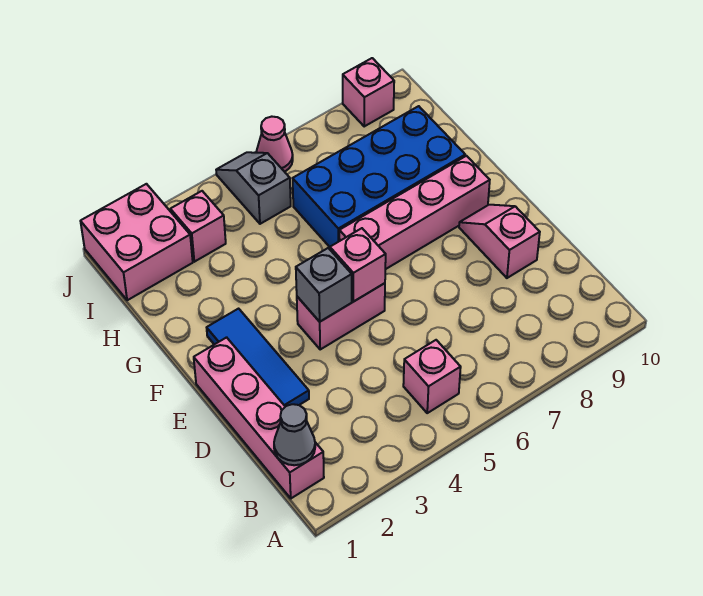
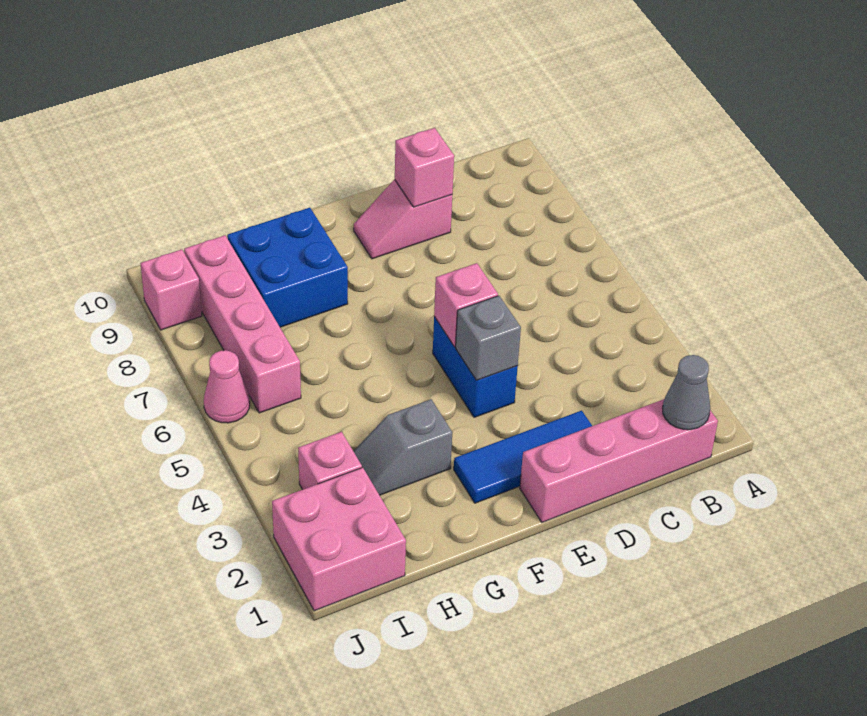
pink 1x1 brick [403,340,461,413] -> pink 1x1 brick moved to [395,128,454,207]
pink 1x2 brick [297,283,385,349] -> blue 1x2 brick [433,317,518,417]
pink 1x4 brick [339,156,490,269] -> pink 1x4 brick moved to [184,235,301,413]
blue 2x4 brick [293,106,465,247] -> blue 2x2 brick [227,208,348,327]
grey 1x2 slope [216,152,291,224] -> grey 1x2 slope moved to [353,399,452,495]

